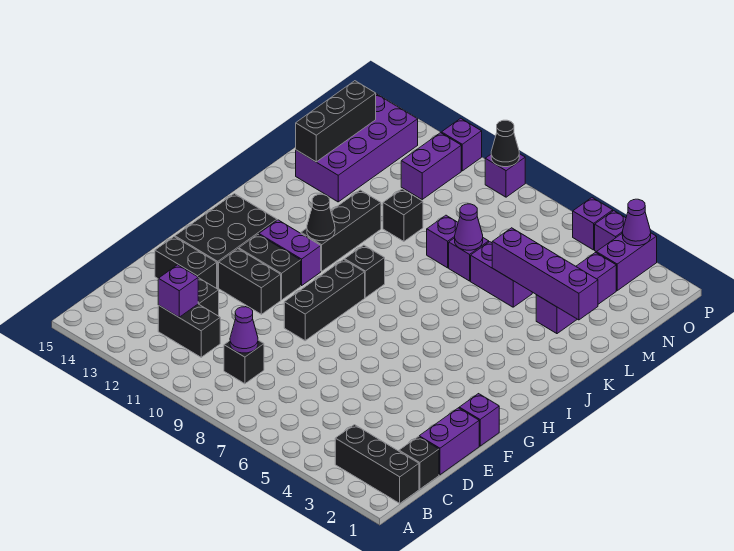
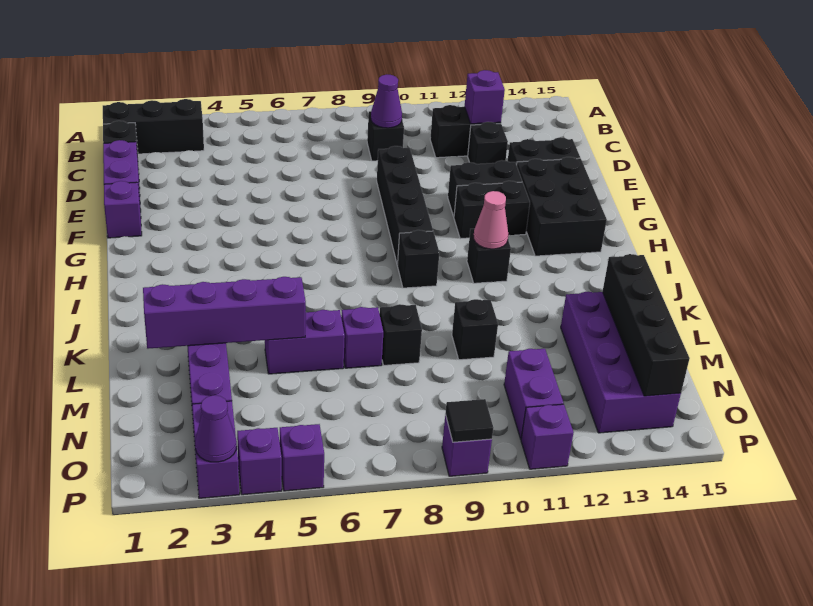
black 1x3 brick [284,259,365,341] -> black 1x4 brick [377,146,433,265]
purple 1x2 brick [259,220,321,286] -> none
black 1x3 brick [301,190,381,271] -> black 1x1 brick [467,229,511,283]
black 1x1 cone [307,194,335,241] -> pink 1x1 cone [474,191,508,249]
purple 1x1 cone [455,204,483,250] -> none
purple 1x1 brick [427,215,458,268] -> black 1x1 brick [379,304,422,365]
black 1x3 brick [296,81,376,162] -> black 1x4 brick [603,254,690,396]
black 1x1 cone [491,120,519,167] -> black 1x1 tile [445,399,493,442]

